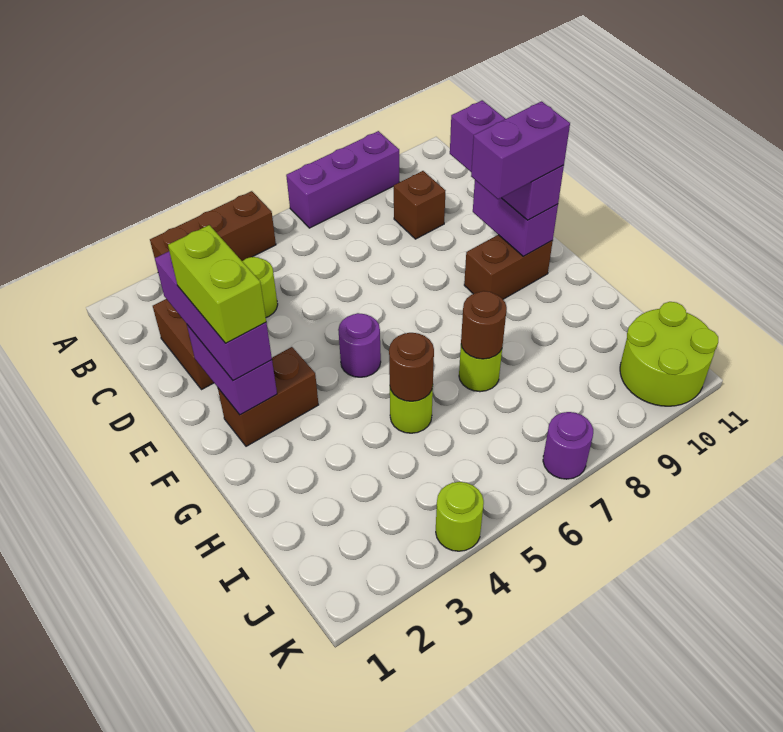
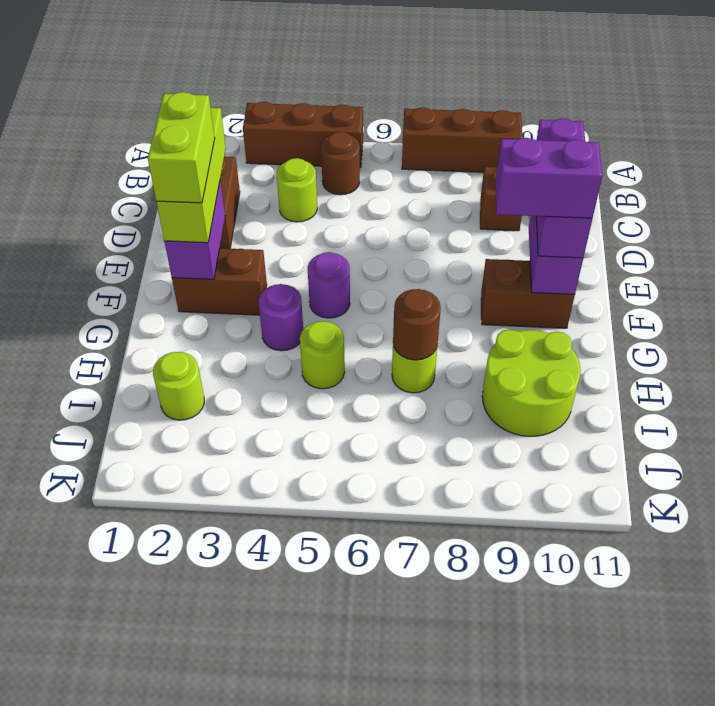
purple 1x3 brick [286,131,399,228] -> brown 1x3 brick [402,107,522,172]
purple 1x3 brick [155,252,272,380] -> lime 1x3 brick [157,108,226,243]
brown 1x1 round brick [389,333,434,401] -> brown 1x1 round brick moved to [321,132,360,195]
lime 2x2 round brick [620,302,718,406] -> lime 2x2 round brick moved to [482,329,580,436]
lime 1x1 round brick [436,482,484,551] -> lime 1x1 round brick moved to [153,352,204,420]
purple 1x1 round brick [543,412,593,479] -> purple 1x1 round brick moved to [258,284,303,351]

